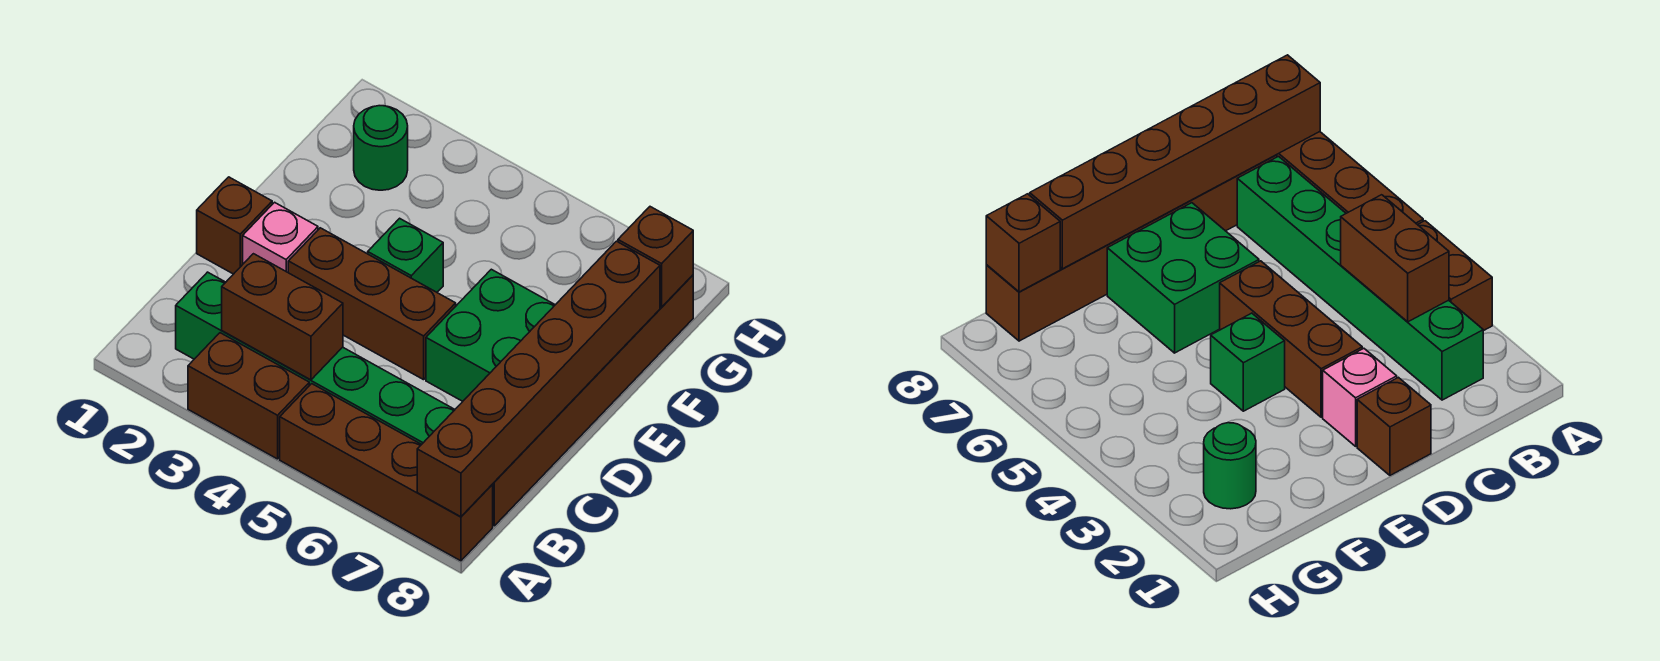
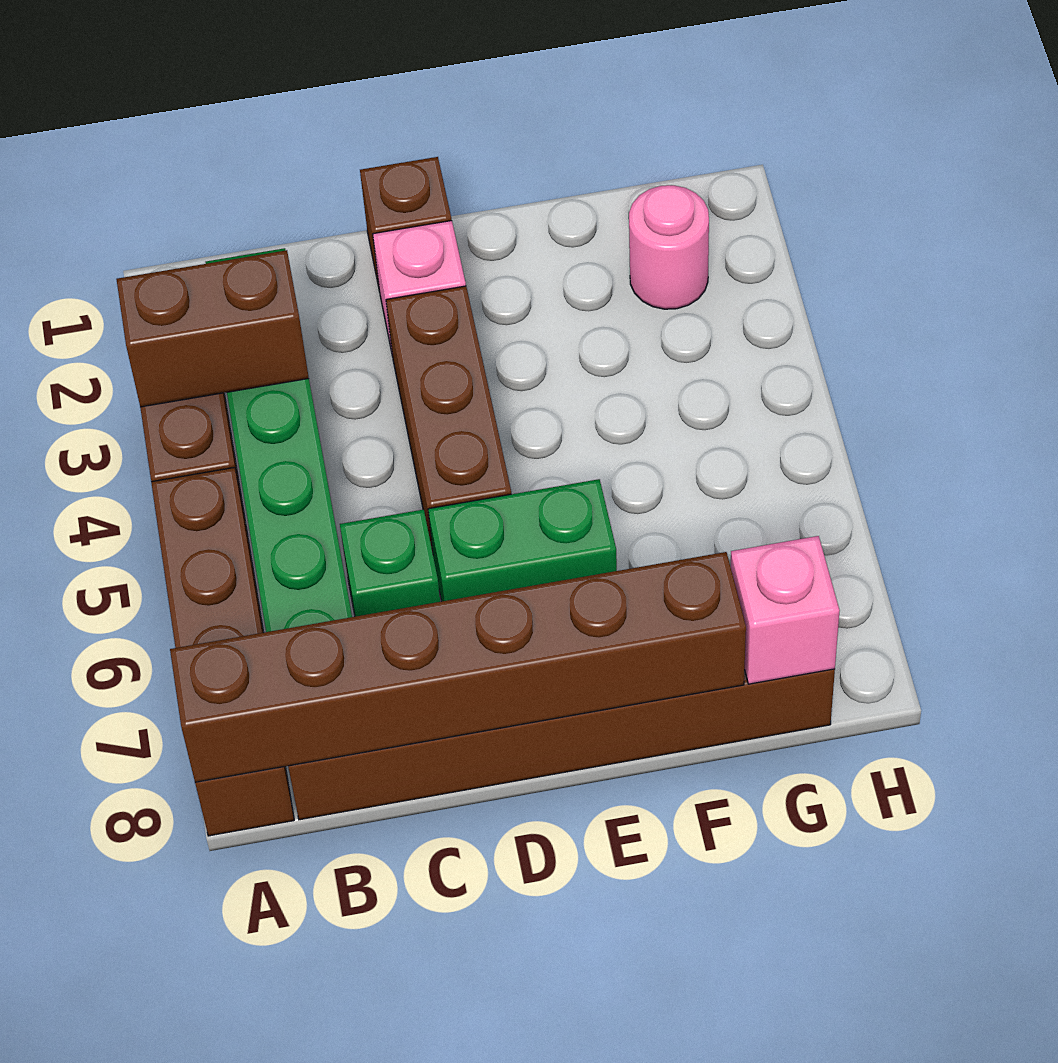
brown 1x2 brick [222,254,343,380] -> brown 1x2 brick turned to [116,250,309,407]
green 2x2 brick [426,269,555,401] -> green 1x2 brick [428,479,617,602]
green 1x1 brick [368,218,443,292] -> green 1x1 brick moved to [340,510,440,617]
green 1x1 round brick [354,106,408,190] -> pink 1x1 round brick [629,185,709,309]
brown 1x1 brick [618,207,693,307] -> pink 1x1 brick [731,536,840,684]

